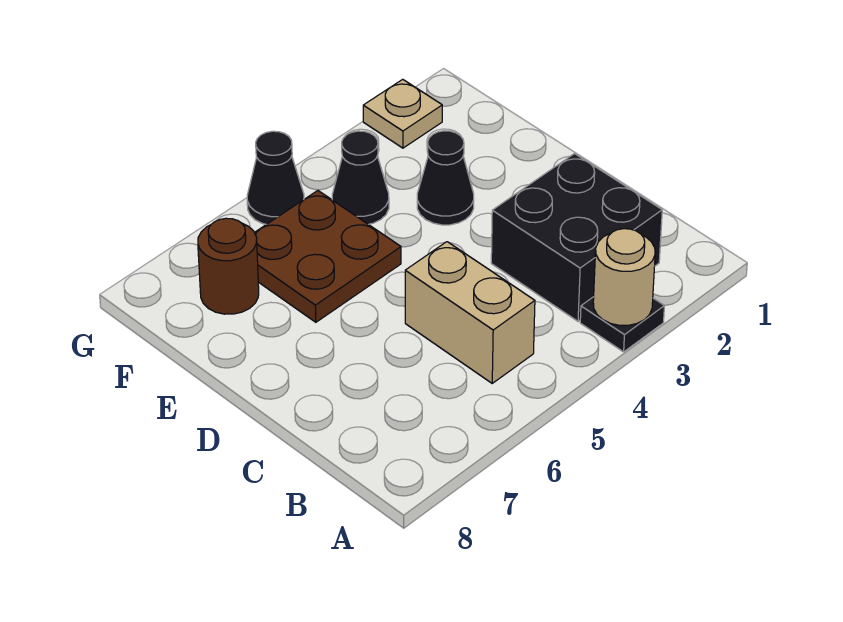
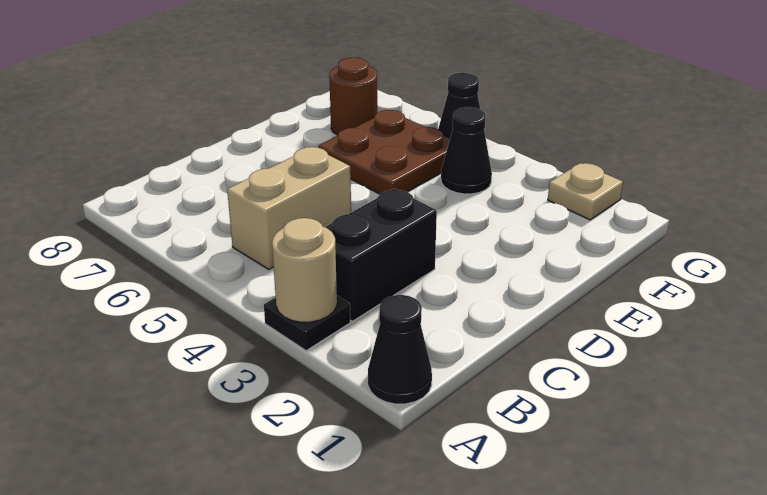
black 2x2 brick [491,154,662,321] -> black 1x2 brick [326,189,437,321]
black 1x1 cone [417,131,474,225] -> black 1x1 cone moved to [368,295,432,404]

